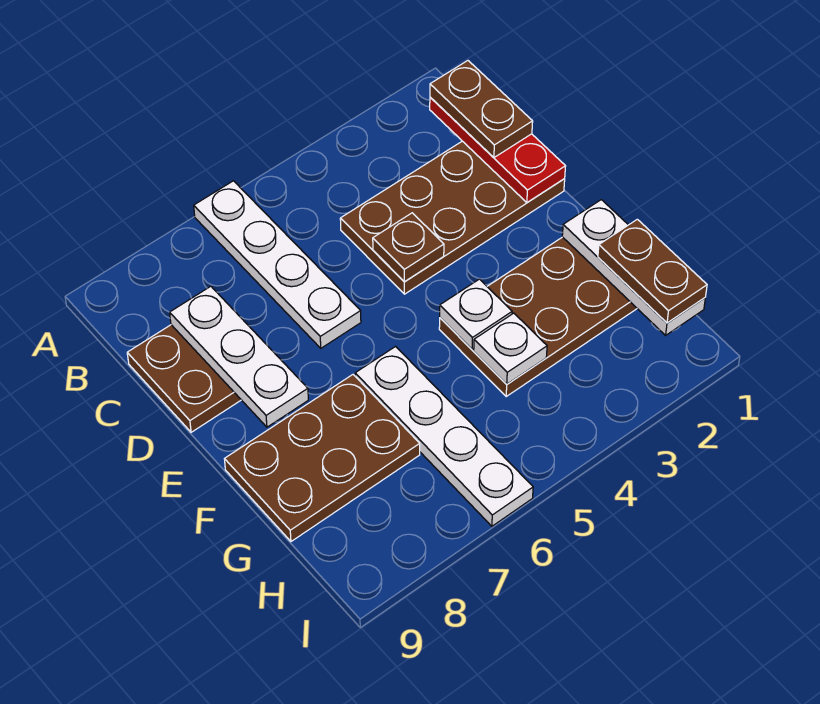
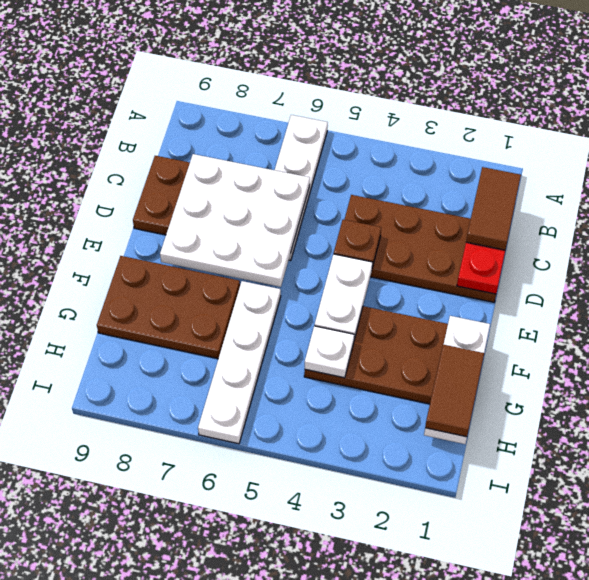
brown 1x2 plate [430,61,533,157] -> brown 1x2 tile [466,167,521,250]
white 1x3 plate [170,286,308,427] -> white 3x3 plate [160,154,310,287]
white 1x1 plate [440,279,512,350] -> white 1x2 plate [315,254,373,339]
brown 1x2 plate [598,219,707,323] -> brown 1x2 tile [425,345,484,437]

